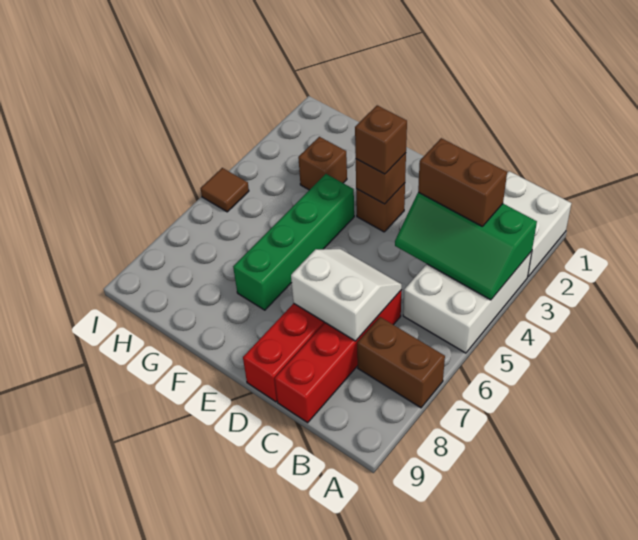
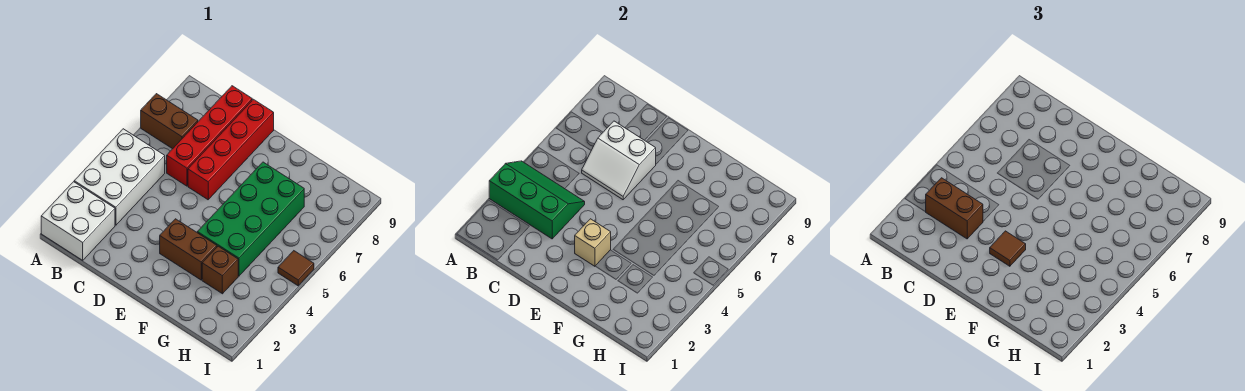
brown 1x1 brick [356,183,405,232] -> brown 1x2 brick [160,219,217,280]
brown 1x1 brick [356,153,406,204] -> tan 1x1 brick [575,219,611,266]
brown 1x1 brick [355,105,407,174] -> brown 1x1 tile [990,231,1026,266]
green 1x4 brick [233,174,354,310] -> green 2x4 brick [197,162,304,276]

